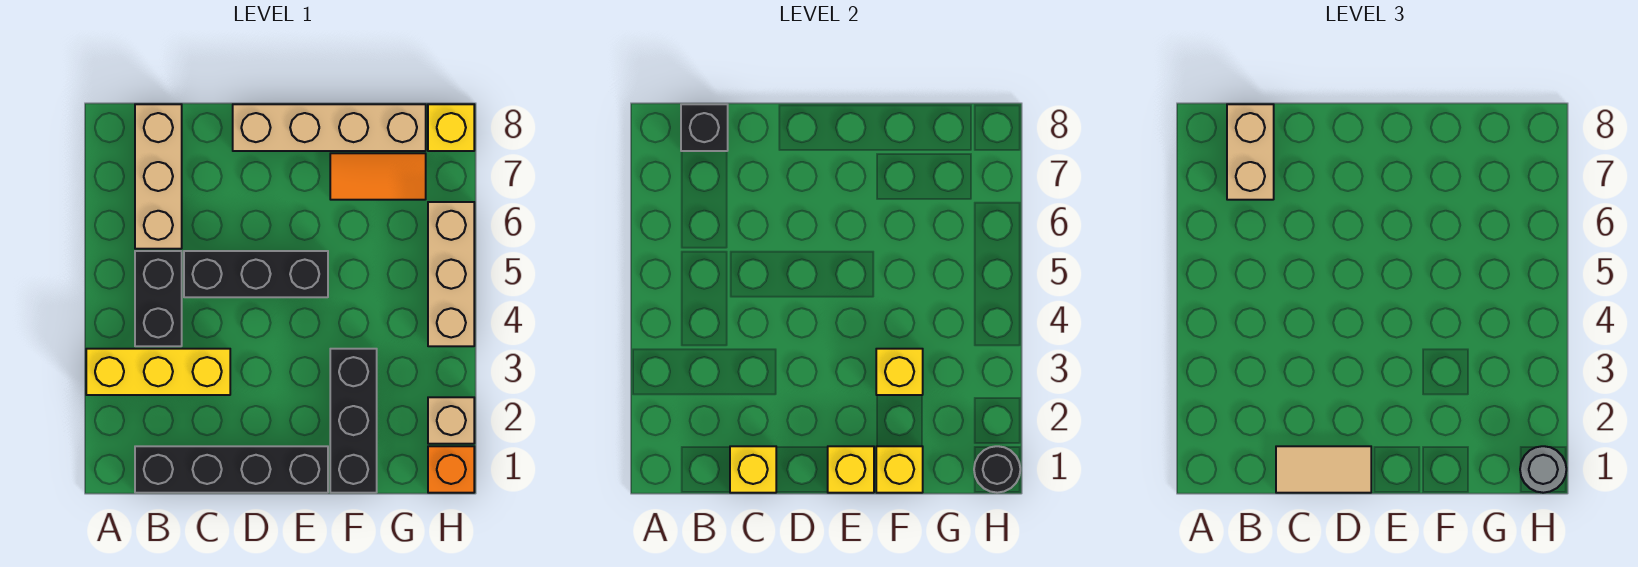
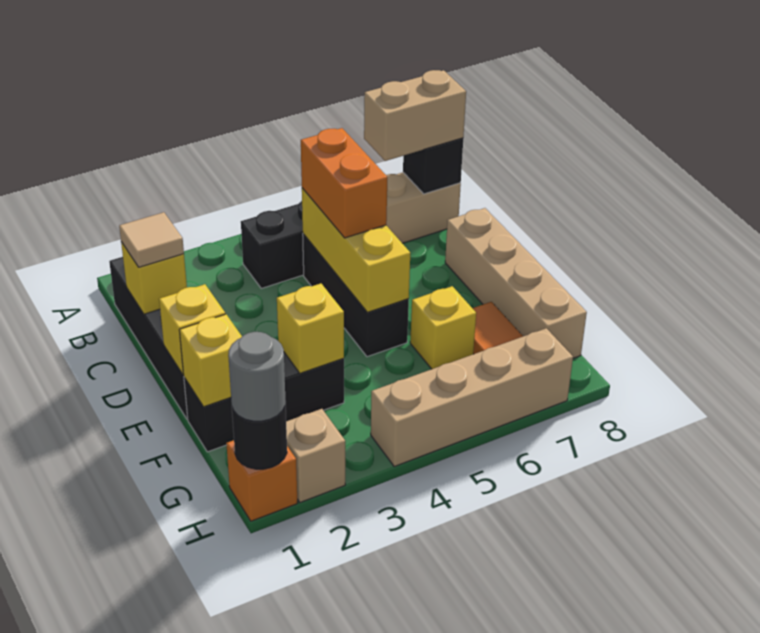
yellow 1x3 brick [86,349,230,395] -> yellow 1x3 brick moved to [302,188,410,312]
tan 1x2 tile [1276,446,1371,493] -> tan 1x1 tile [119,212,184,267]
none -> orange 1x2 brick [301,128,387,238]
tan 1x3 brick [428,202,474,346] -> tan 1x4 brick [371,328,573,466]
yellow 1x1 brick [428,104,474,151] -> yellow 1x1 brick moved to [410,286,476,369]

